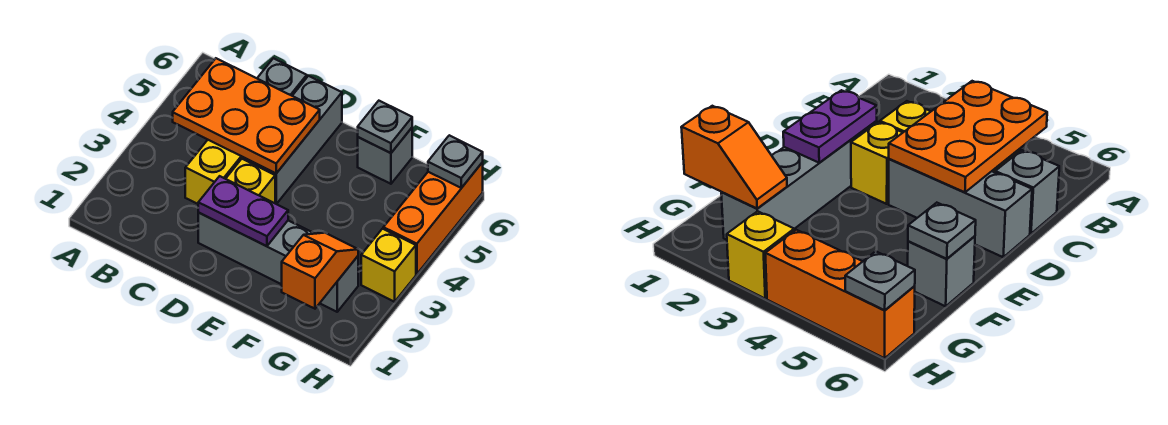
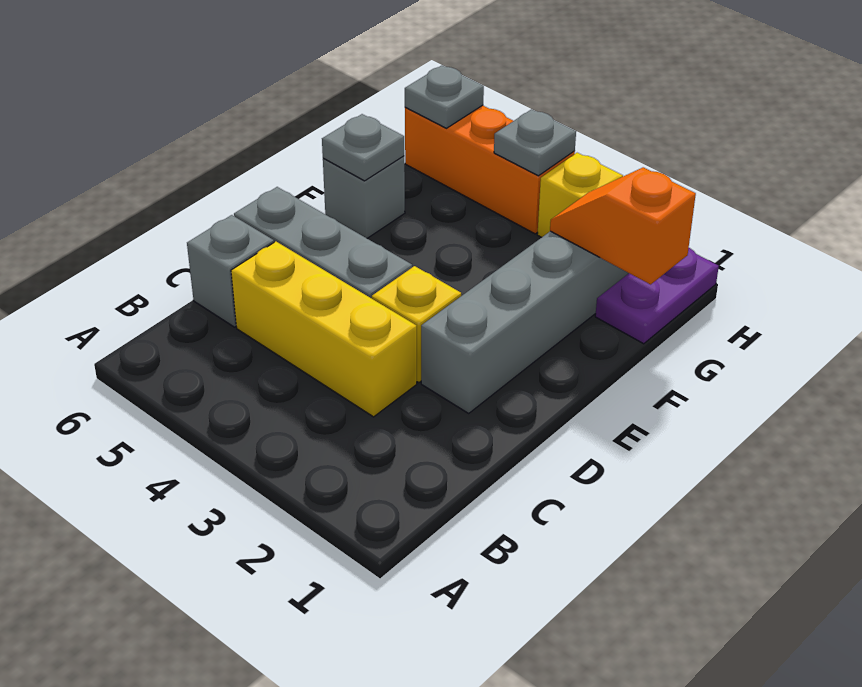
orange 2x3 plate [173,58,320,173] -> none
purple 1x2 plate [198,176,288,246] -> purple 1x2 plate moved to [595,248,719,344]
none -> grey 1x1 plate [494,109,576,176]

